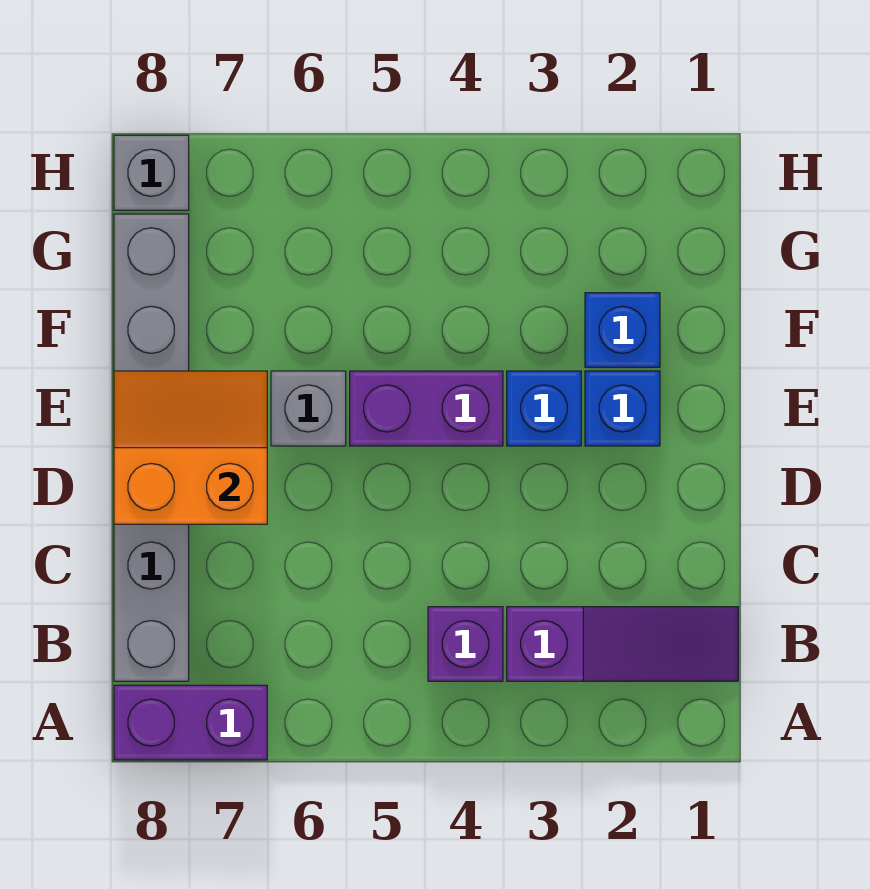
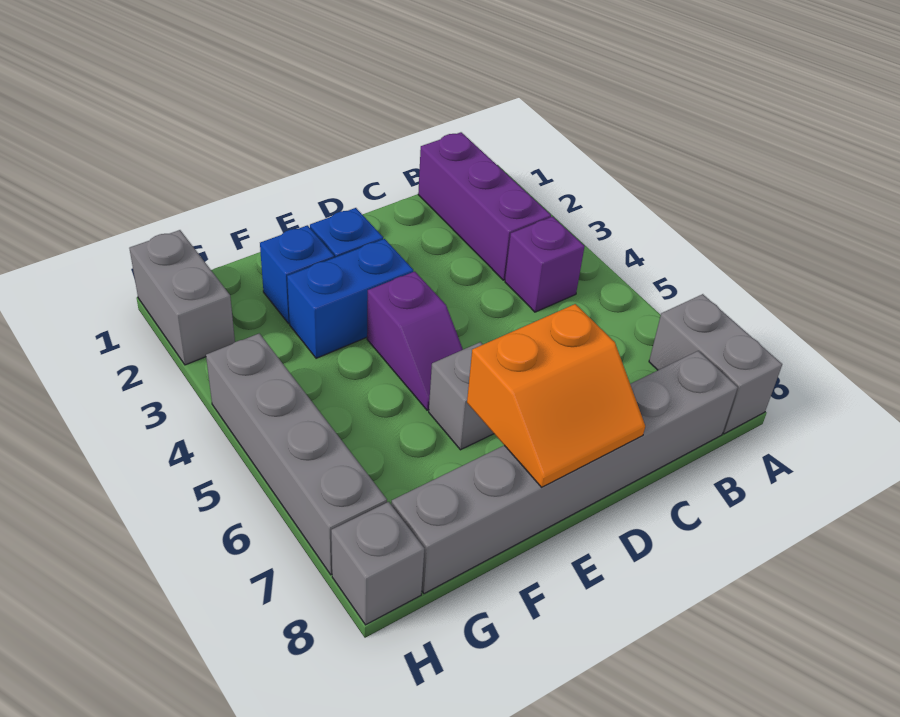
purple 1x2 brick [114,685,267,760] -> grey 1x2 brick [649,294,782,434]
purple 1x3 slope [507,607,738,681] -> purple 1x3 brick [418,132,551,280]
orange 2x2 slope [114,371,267,524] -> orange 2x2 slope turned to [467,304,645,487]
blue 1x1 brick [507,371,581,446] -> blue 1x2 brick [287,239,413,358]
purple 1x2 brick [350,371,503,446] -> purple 1x2 slope [367,271,463,410]
none -> grey 1x2 brick [129,230,235,365]
none -> grey 1x4 brick [206,333,387,575]

